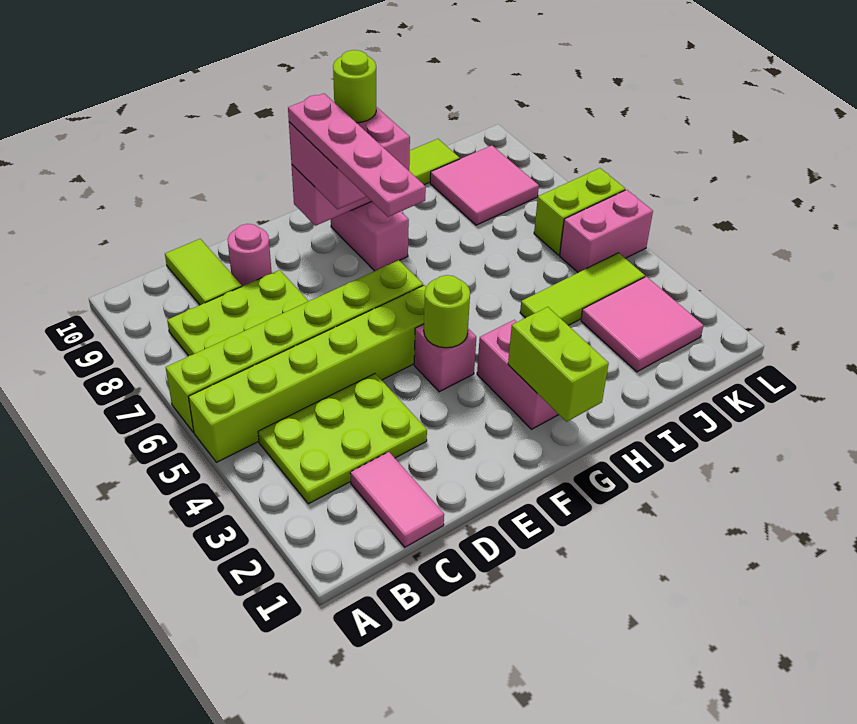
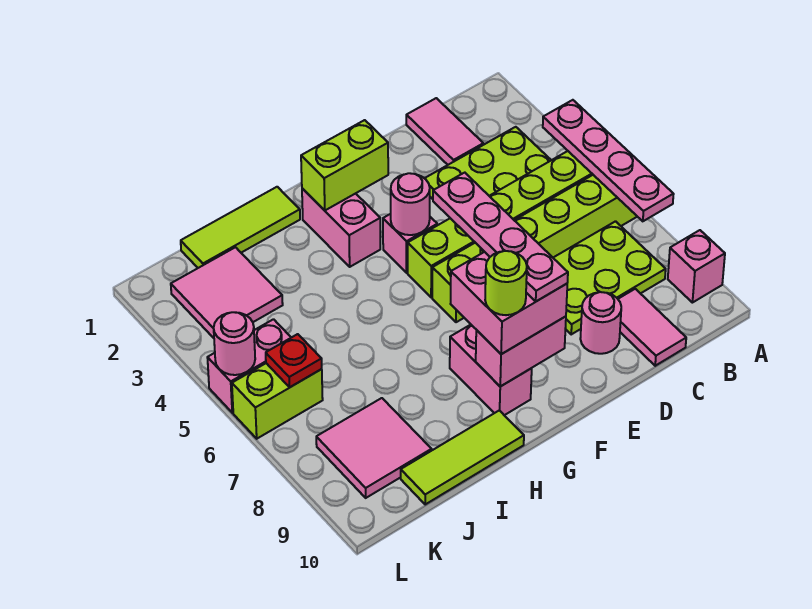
none -> pink 1x4 plate [543,100,674,221]
none -> pink 1x1 brick [668,230,725,303]
lime 1x2 tile [165,239,242,305] -> pink 1x2 tile [618,289,686,366]
lime 1x1 round brick [424,275,470,348] -> pink 1x1 round brick [391,173,430,235]
lime 1x2 brick [508,307,609,422] -> lime 1x2 brick turned to [301,120,388,210]
lime 1x3 tile [520,253,645,325] -> lime 1x3 tile moved to [181,187,300,268]
none -> red 1x1 plate [266,334,322,387]
none -> pink 1x1 round brick [214,312,255,375]

